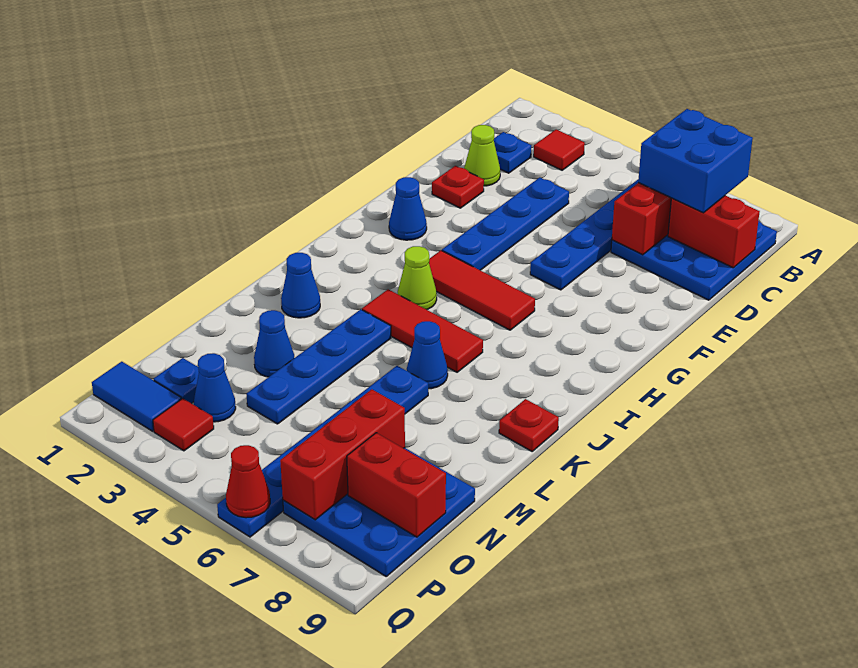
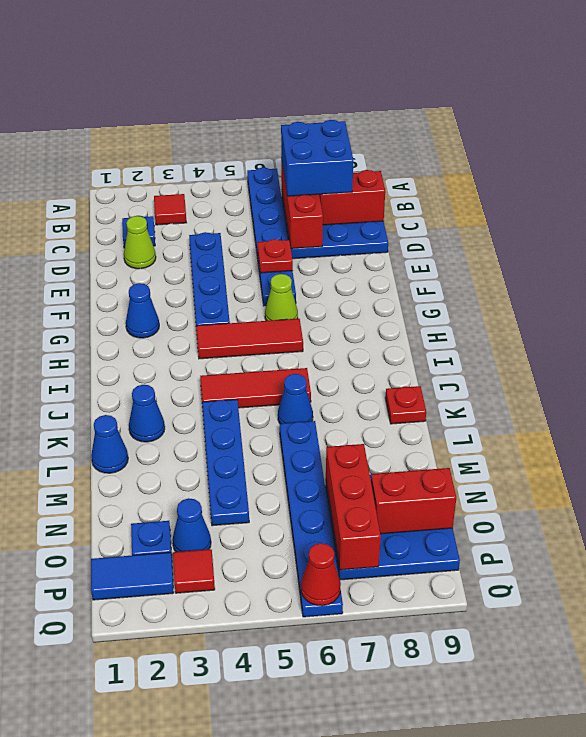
red 1x1 plate [432,166,484,208] -> red 1x1 plate moved to [258,239,293,273]
lime 1x1 cone [398,246,437,310] -> lime 1x1 cone moved to [265,274,298,321]
blue 1x1 cone [254,310,294,377] -> blue 1x1 cone moved to [91,415,128,473]

